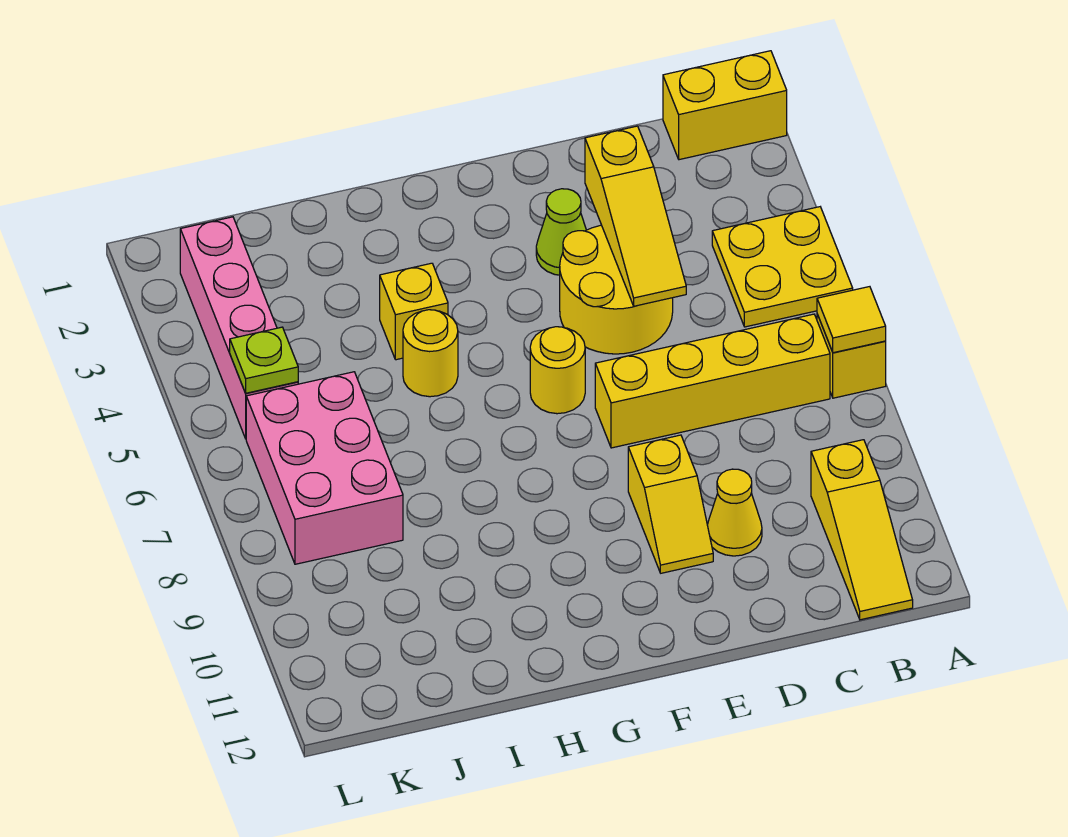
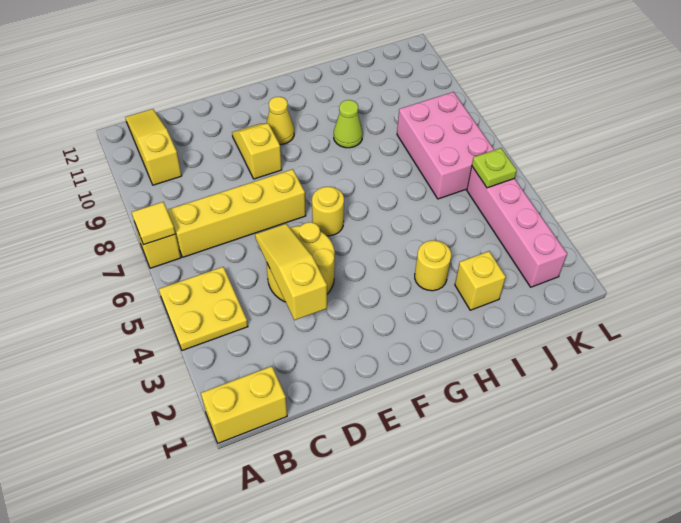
yellow 1x1 cone [707,469,762,556] -> yellow 1x1 cone moved to [266,97,294,145]
lime 1x1 cone [536,189,586,275] -> lime 1x1 cone moved to [334,100,363,148]
yellow 1x1 brick [380,263,448,360] -> yellow 1x1 brick moved to [455,251,506,310]
yellow 1x1 round brick [403,310,458,397] -> yellow 1x1 round brick moved to [415,240,451,291]

